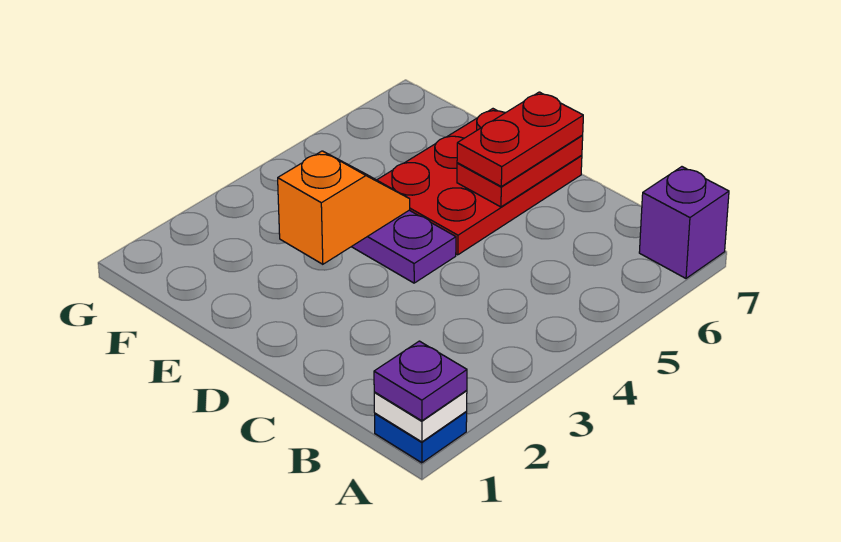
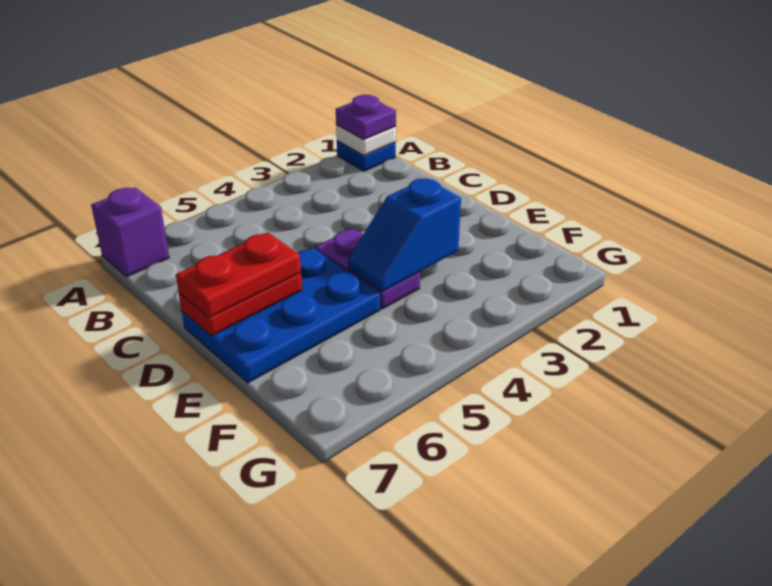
red 2x3 plate [377,109,582,255] -> blue 2x3 plate [182,248,380,383]
orange 1x2 slope [278,151,410,264] -> blue 1x2 slope [348,178,461,292]

